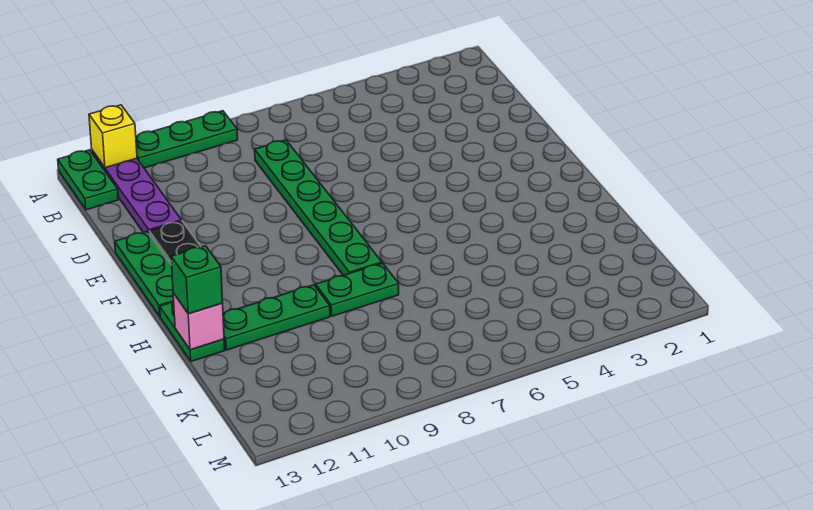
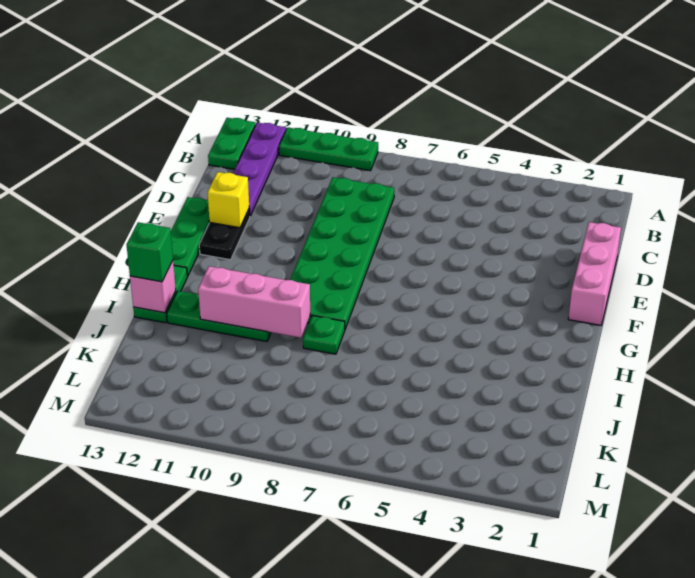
yellow 1x1 brick [89,105,137,168] -> yellow 1x1 brick moved to [208,172,249,228]
green 1x6 plate [255,140,382,275] -> green 2x6 plate [290,177,394,329]
none -> pink 1x3 brick [568,222,621,325]
green 1x2 plate [316,263,399,316] -> green 1x1 plate [303,316,345,354]
none -> pink 1x3 brick [198,266,310,338]

